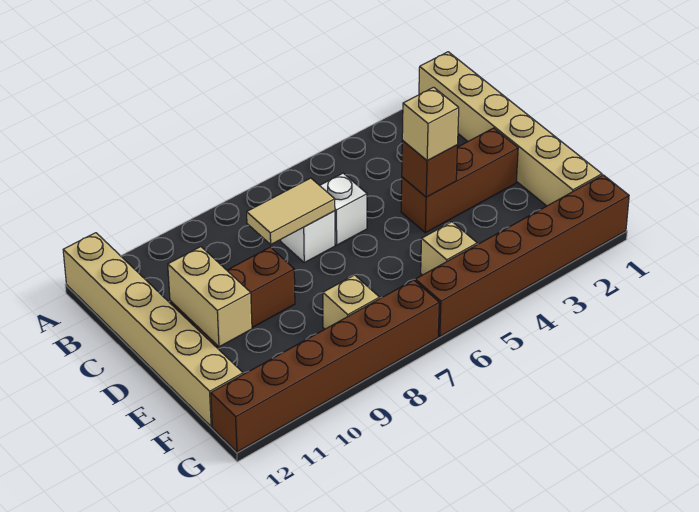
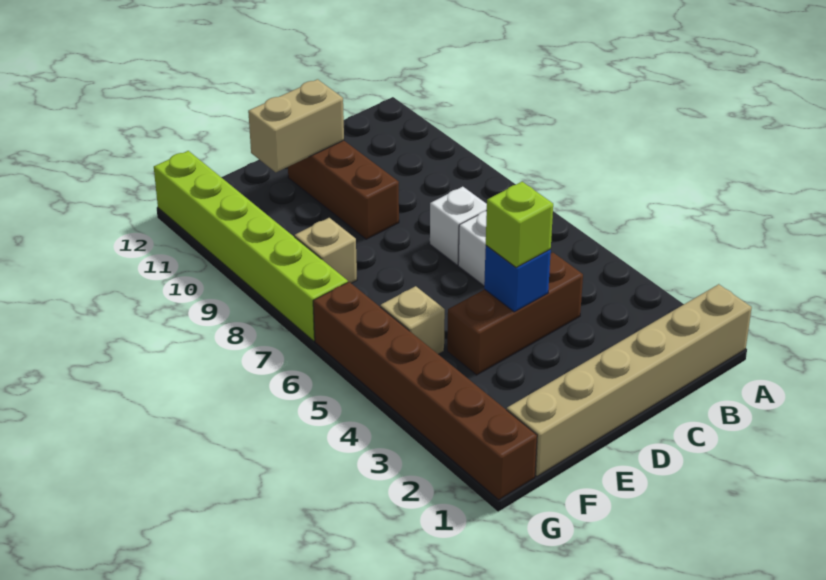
tan 1x6 brick [63,233,243,427] -> none
tan 1x2 tile [247,178,335,244] -> none
brown 1x3 brick [401,128,518,233] -> brown 1x3 brick turned to [447,253,583,375]
brown 1x1 brick [402,141,458,197] -> blue 1x1 brick [484,246,551,312]
tan 1x1 brick [402,87,459,161] -> lime 1x1 brick [486,182,553,268]
brown 1x6 brick [211,280,439,452] -> lime 1x6 brick [154,151,348,341]

